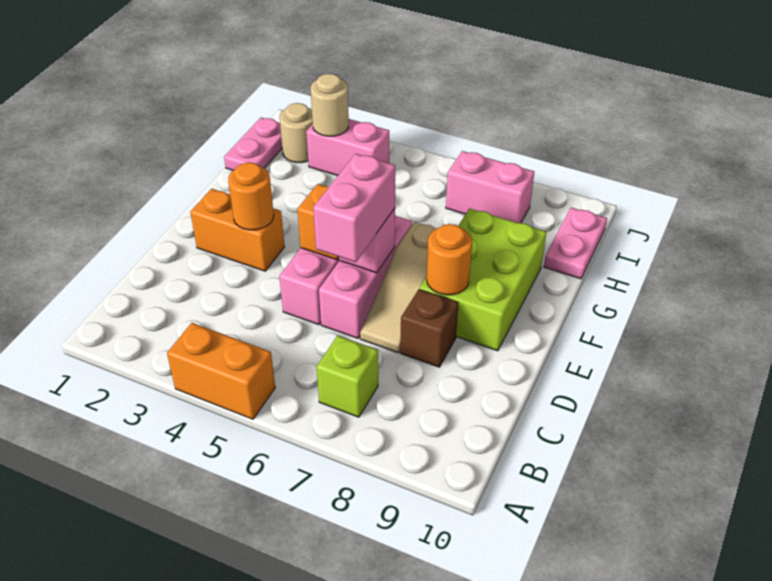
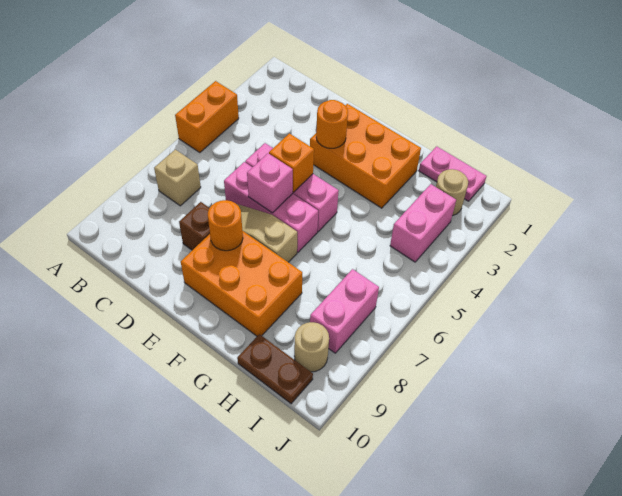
lime 1x1 brick [317,336,378,417] -> tan 1x1 brick [154,150,201,206]
pink 1x2 brick [313,154,395,262] -> none
orange 1x2 brick [190,189,285,271] -> orange 2x3 brick [310,104,421,208]
lime 2x3 brick [420,209,546,351] -> orange 2x3 brick [181,231,302,336]
pink 1x2 plate [544,208,607,279] -> brown 1x2 plate [237,334,313,404]
tan 1x1 round brick [311,74,349,136] -> tan 1x1 round brick moved to [294,322,329,372]

